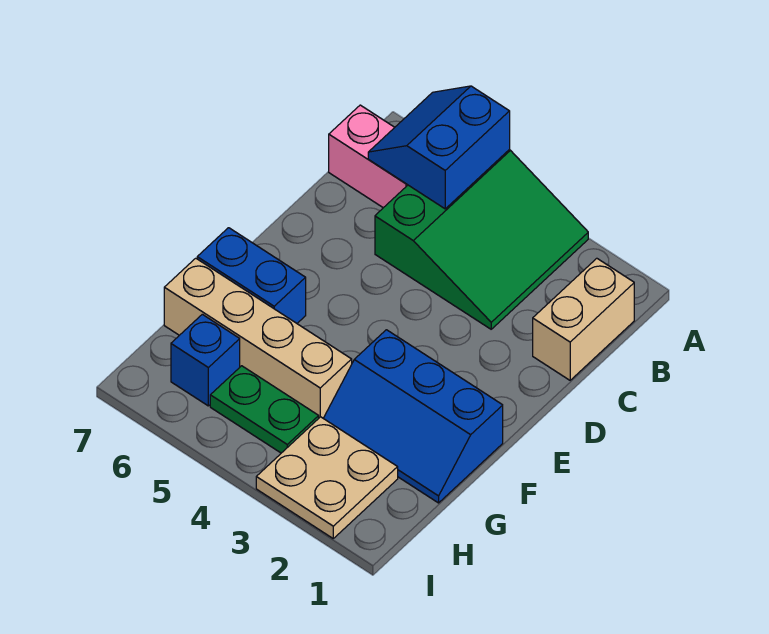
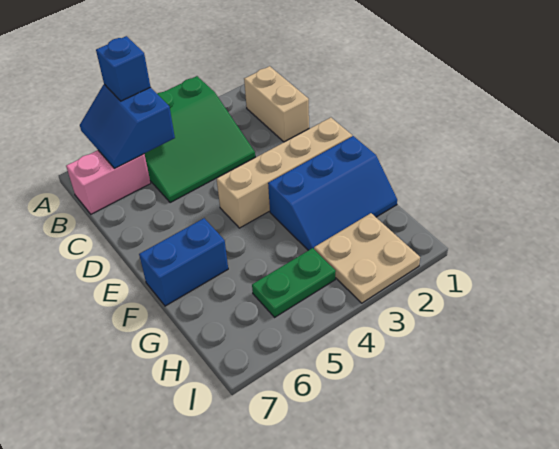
green 3x3 slope [375,150,588,329] -> green 3x3 slope turned to [144,76,255,203]
tan 1x4 brick [164,258,352,418] -> tan 1x4 brick moved to [217,118,352,228]
blue 1x1 brick [171,314,240,406] -> blue 1x1 brick moved to [96,36,150,101]

